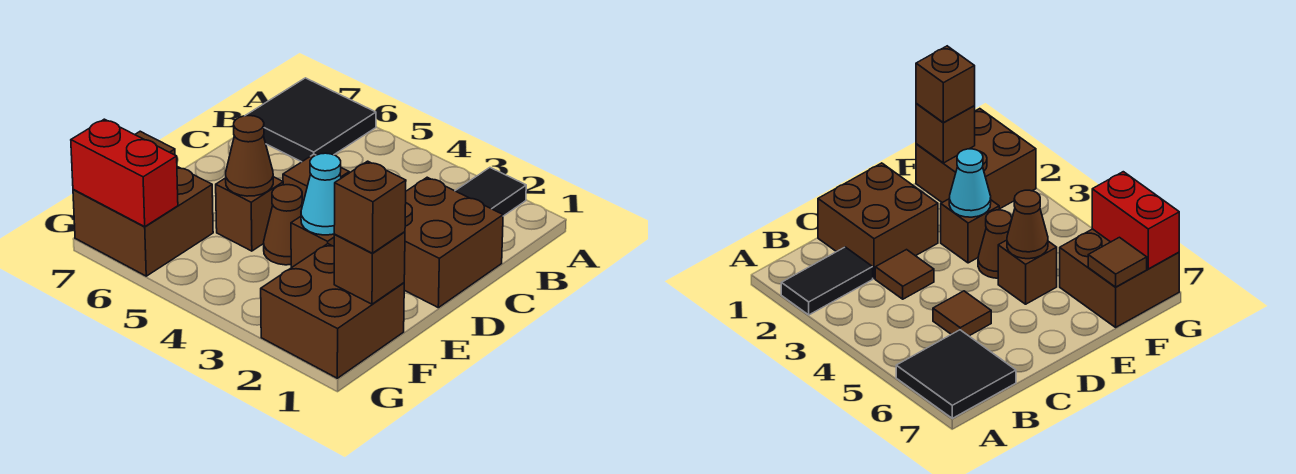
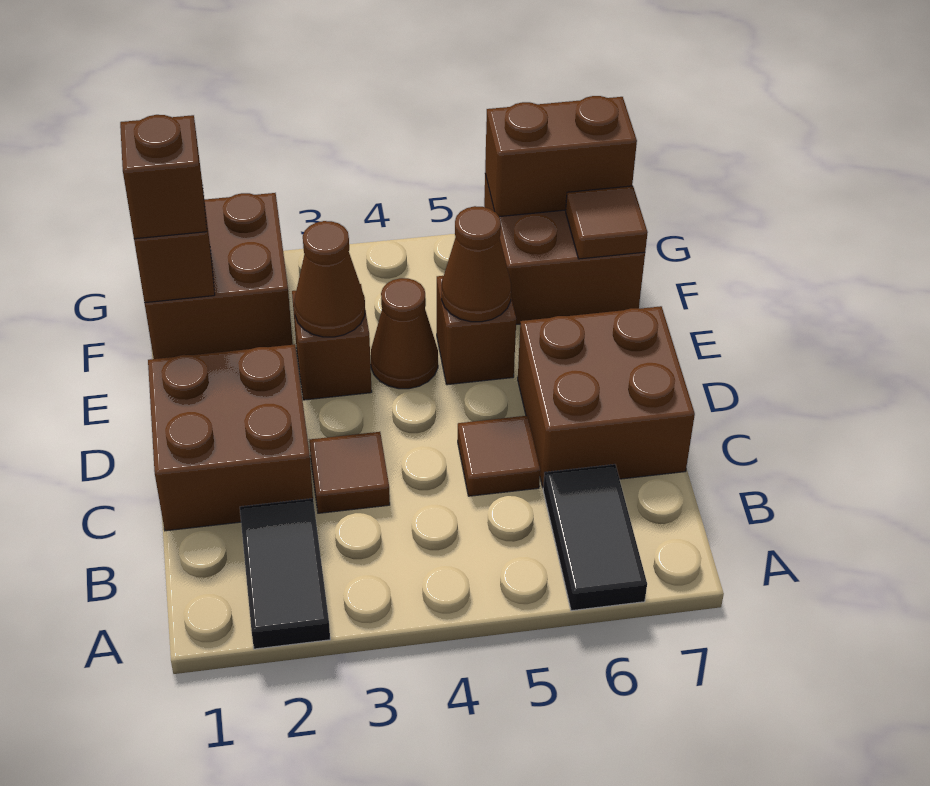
black 2x2 tile [245,78,376,162] -> black 1x2 tile [543,464,647,611]
none -> brown 2x2 brick [518,306,695,487]
cyan 1x1 cone [301,153,341,235] -> brown 1x1 cone [294,221,365,337]
red 1x2 brick [71,119,178,227] -> brown 1x2 brick [485,96,637,217]

